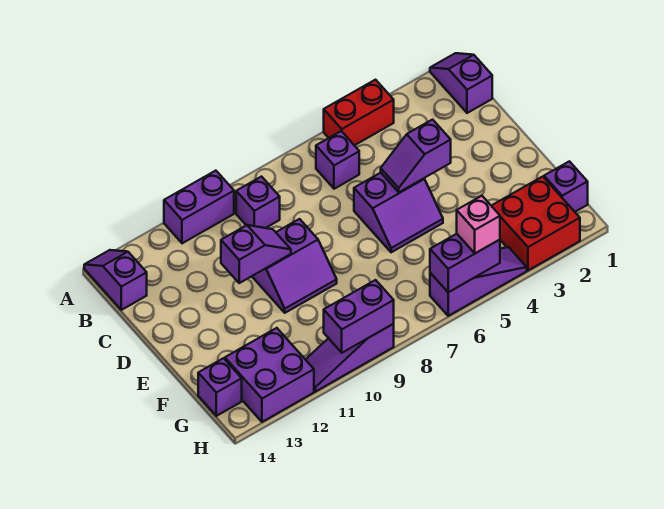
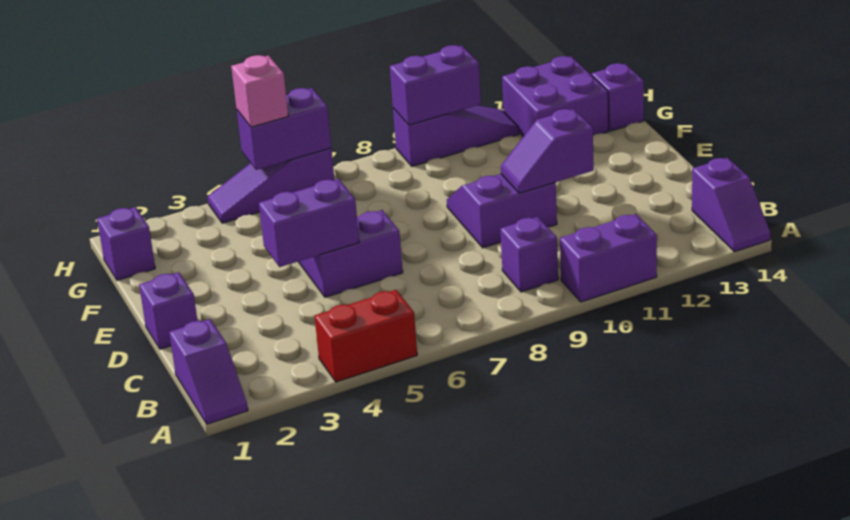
purple 1x1 brick [316,131,359,189] -> purple 1x1 brick moved to [139,272,197,349]
purple 1x2 slope [381,120,451,192] -> purple 1x2 brick [259,179,359,267]
red 2x2 brick [492,177,580,270] -> none

